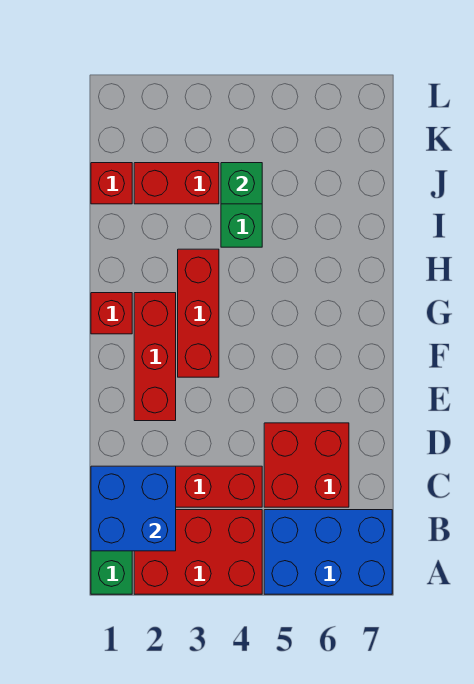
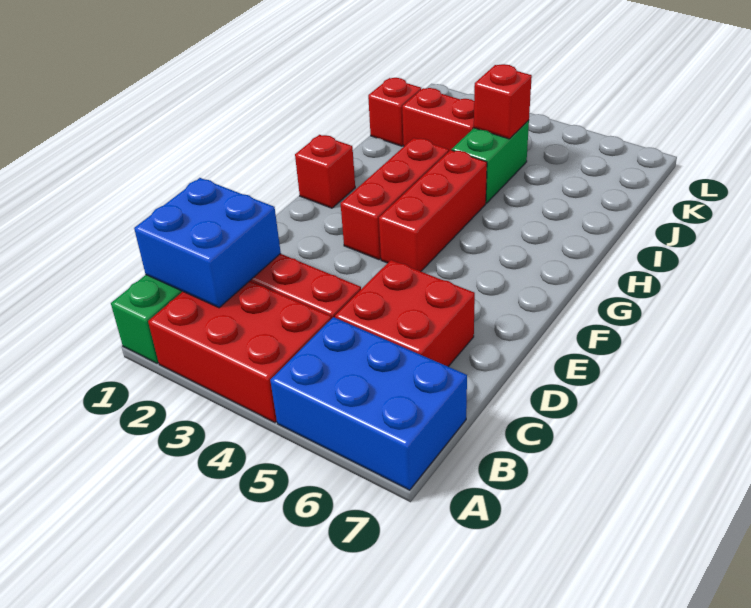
red 1x3 brick [134,293,176,421] -> red 1x3 brick moved to [379,150,487,271]
green 1x1 brick [221,163,262,204] -> red 1x1 brick [474,64,532,139]

